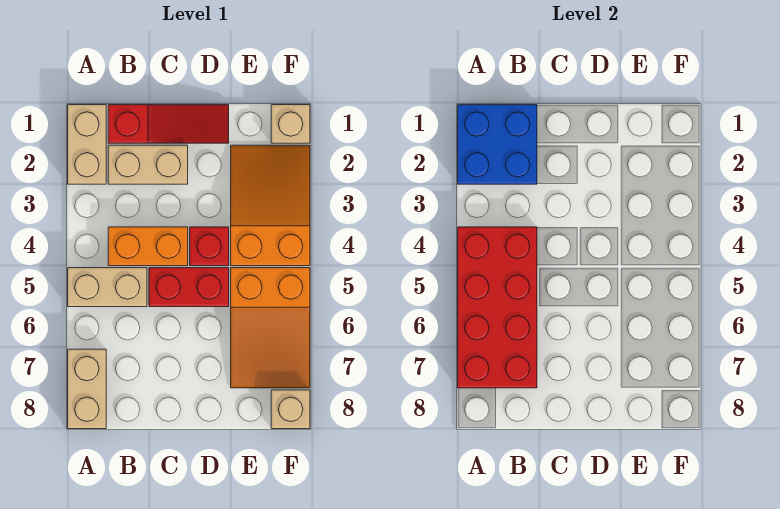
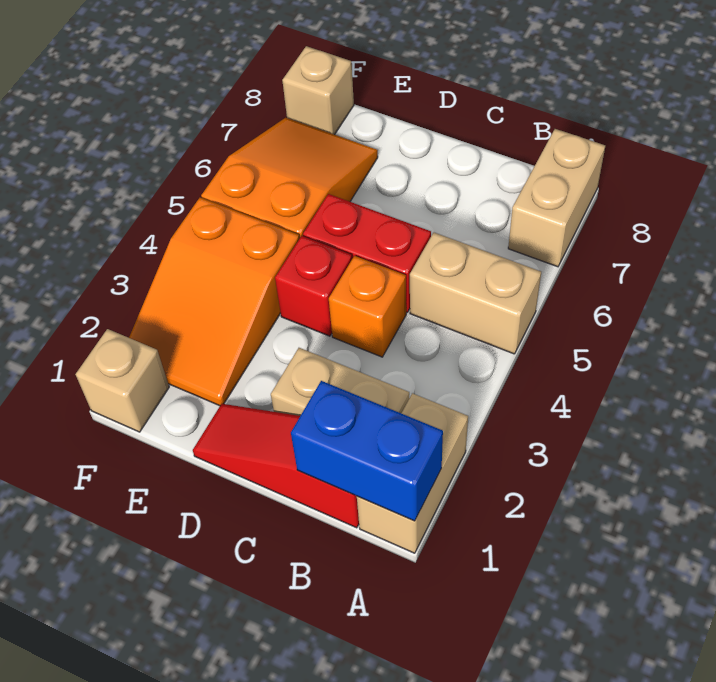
blue 2x2 brick [458,105,537,184] -> blue 1x2 brick [291,381,443,521]
red 2x4 brick [458,227,537,388] -> none
orange 1x2 brick [108,227,188,266] -> orange 1x1 brick [329,256,406,357]

